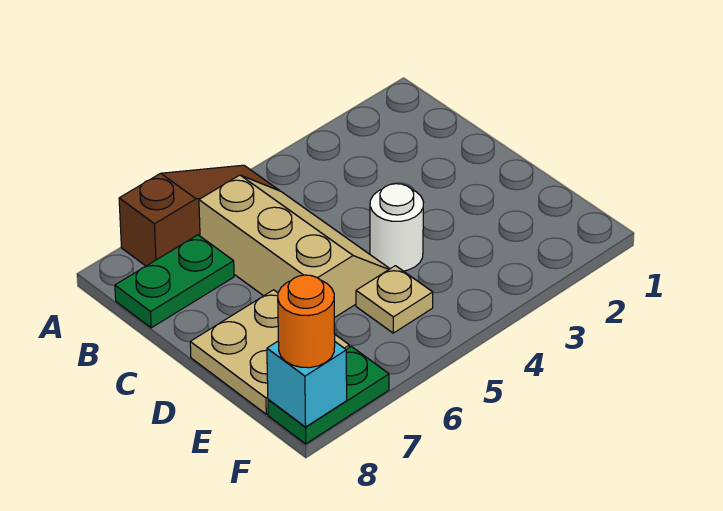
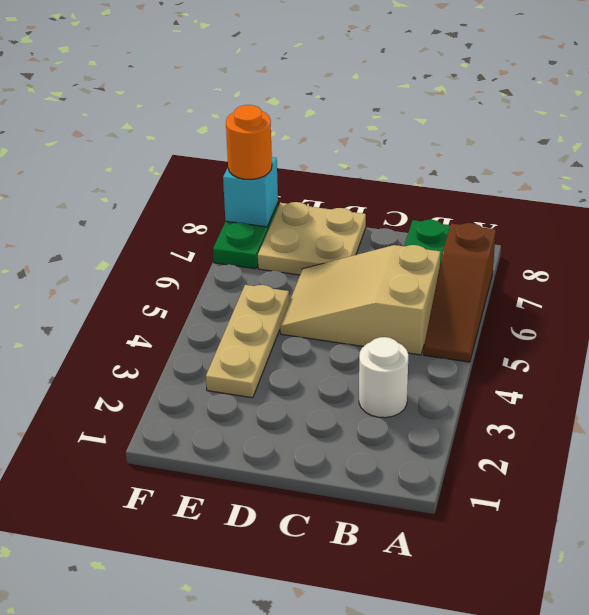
tan 2x3 slope [199,175,390,318] -> tan 2x3 slope turned to [280,245,440,355]
white 1x1 round brick [370,184,423,271] -> white 1x1 round brick moved to [359,337,408,418]
tan 1x1 plate [356,266,433,333] -> tan 1x3 plate [206,285,289,398]

